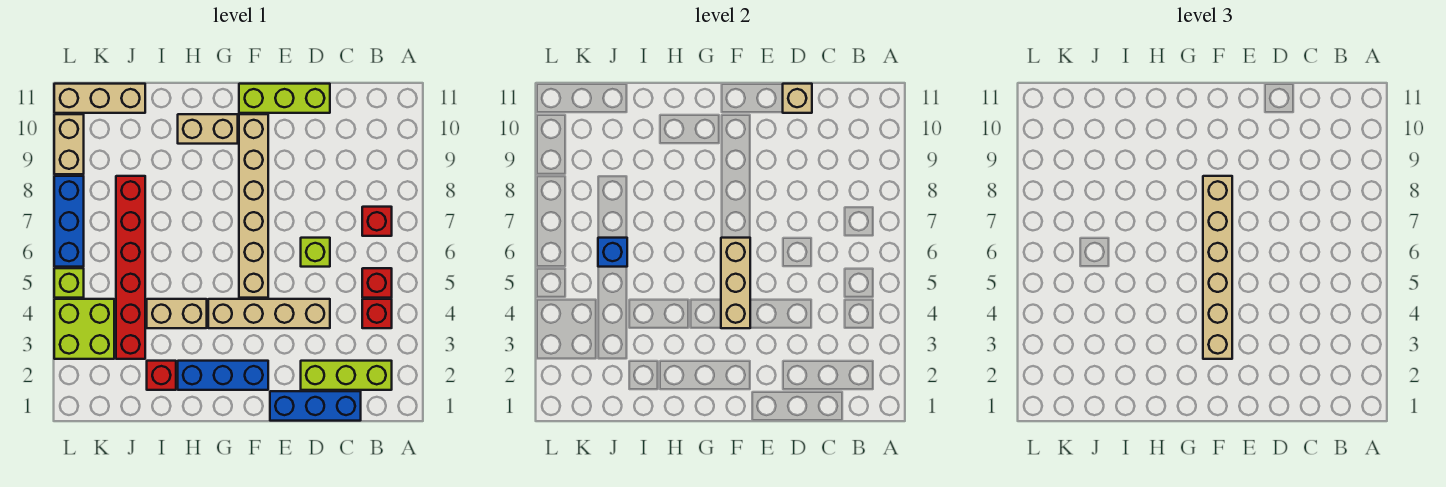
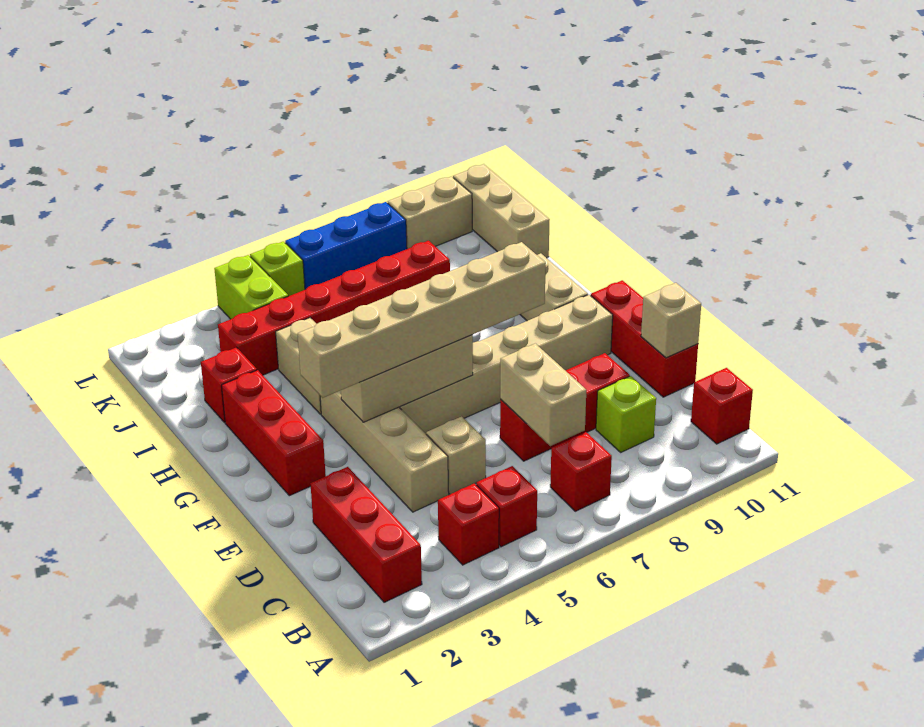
lime 1x3 brick [301,361,392,390] -> red 1x3 brick [310,467,422,602]
none -> red 1x1 brick [691,368,753,444]
blue 1x3 brick [270,391,361,421] -> none
none -> tan 1x2 brick [500,343,586,446]
none -> tan 1x1 brick [426,416,486,494]
lime 1x1 brick [301,238,330,267] -> lime 1x1 brick moved to [596,376,656,452]
none -> red 1x3 brick [500,353,630,461]
lime 1x3 brick [239,84,330,113] -> red 1x3 brick [591,280,698,397]
blue 1x3 brick [178,361,268,390] -> red 1x3 brick [222,370,326,496]
blue 1x1 brick [598,238,627,267] -> none
lime 2x2 brick [54,299,114,359] -> lime 1x2 brick [214,255,288,319]

